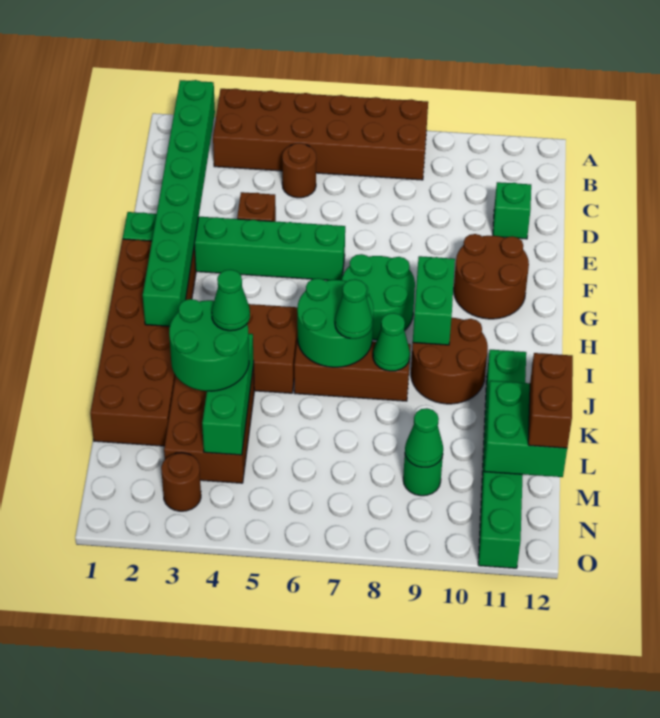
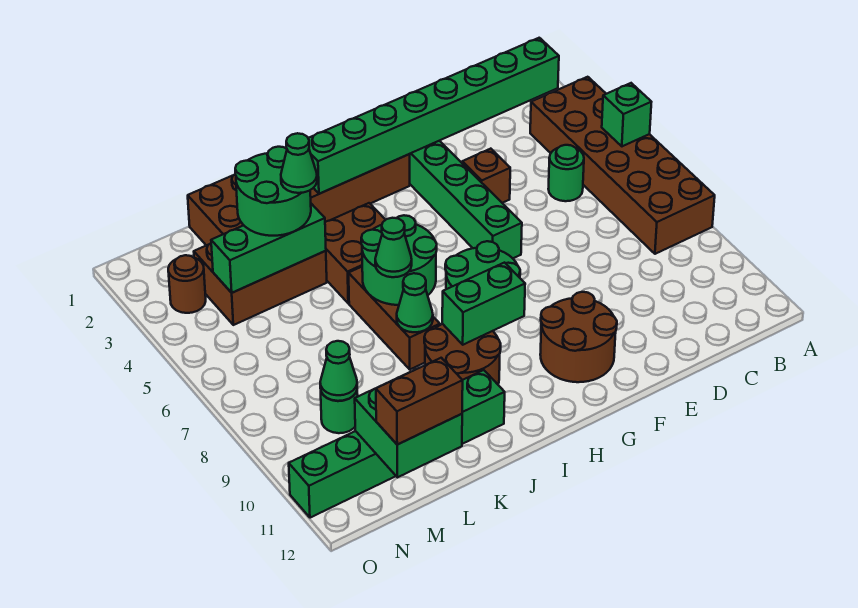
brown 1x1 round brick [282,143,316,198] -> green 1x1 round brick [548,145,584,201]
green 1x1 brick [493,182,531,239] -> green 1x1 brick moved to [602,83,651,146]

